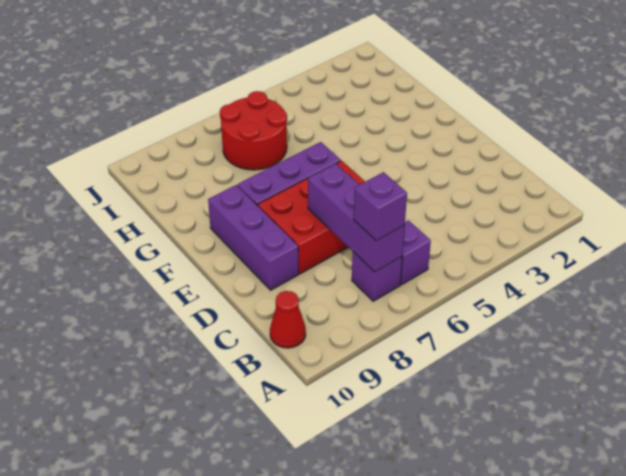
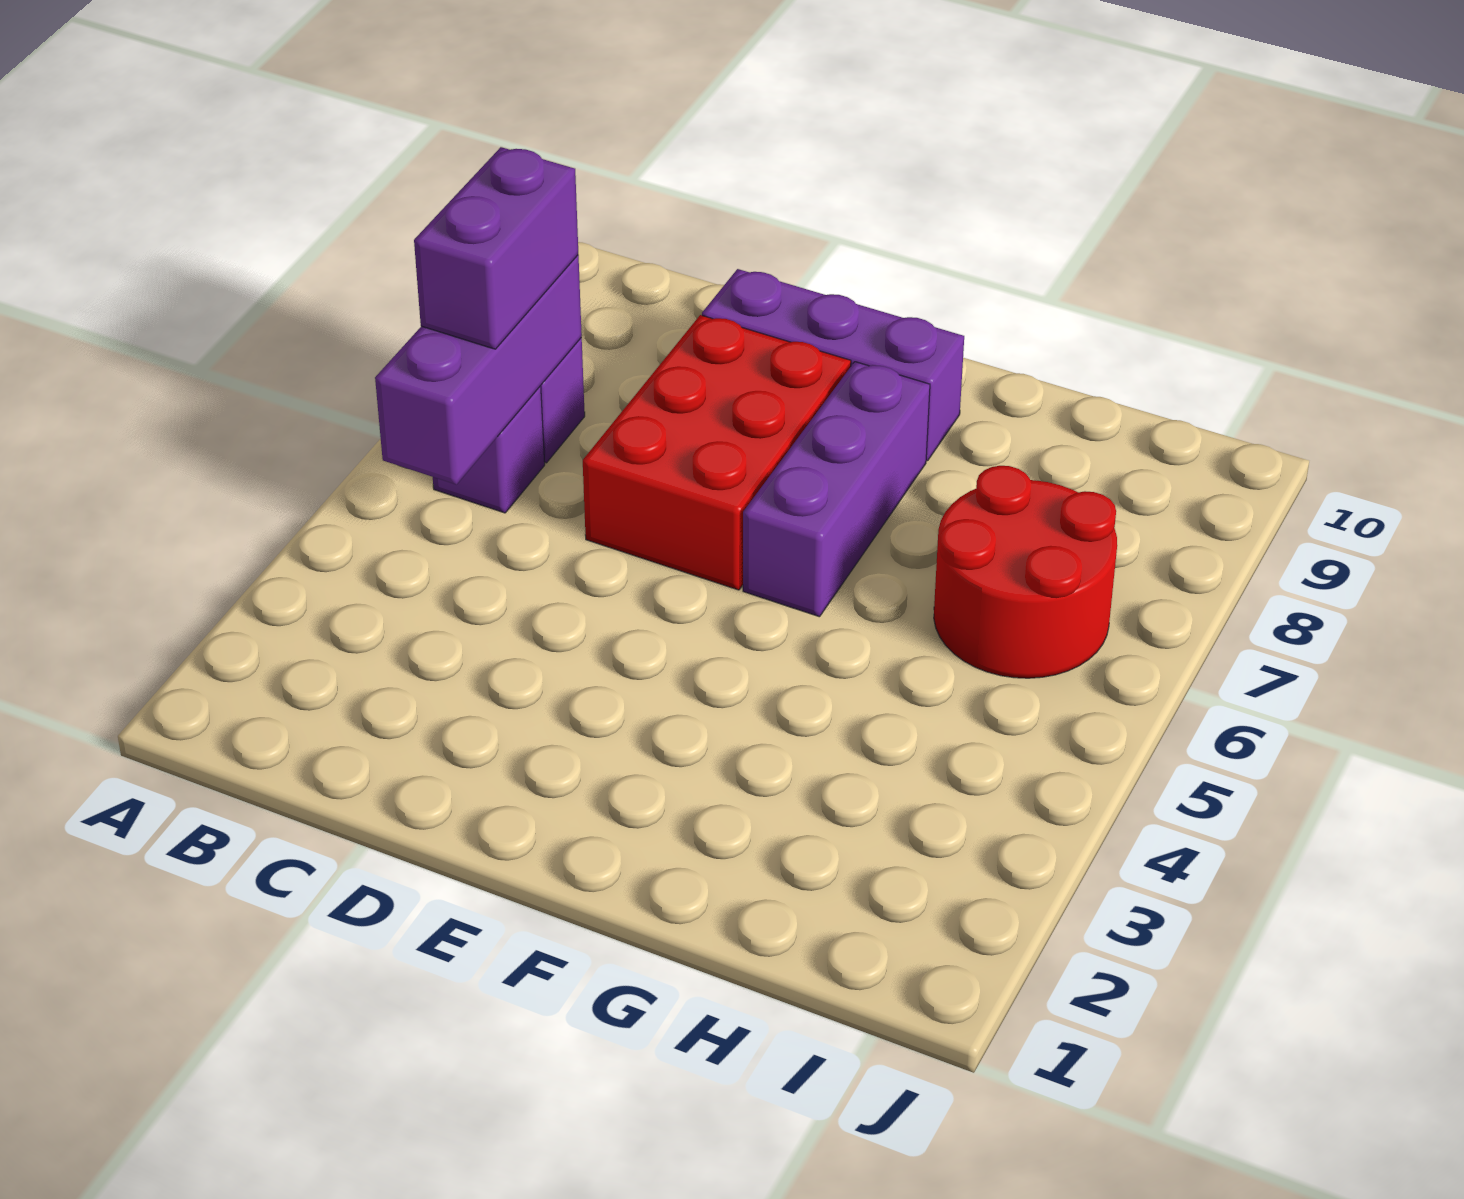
purple 1x3 brick [308,164,405,272] -> purple 1x3 brick turned to [375,255,582,485]
purple 1x1 brick [354,172,407,241] -> purple 1x2 brick [414,147,578,349]
red 1x1 cone [270,291,306,348] -> none

